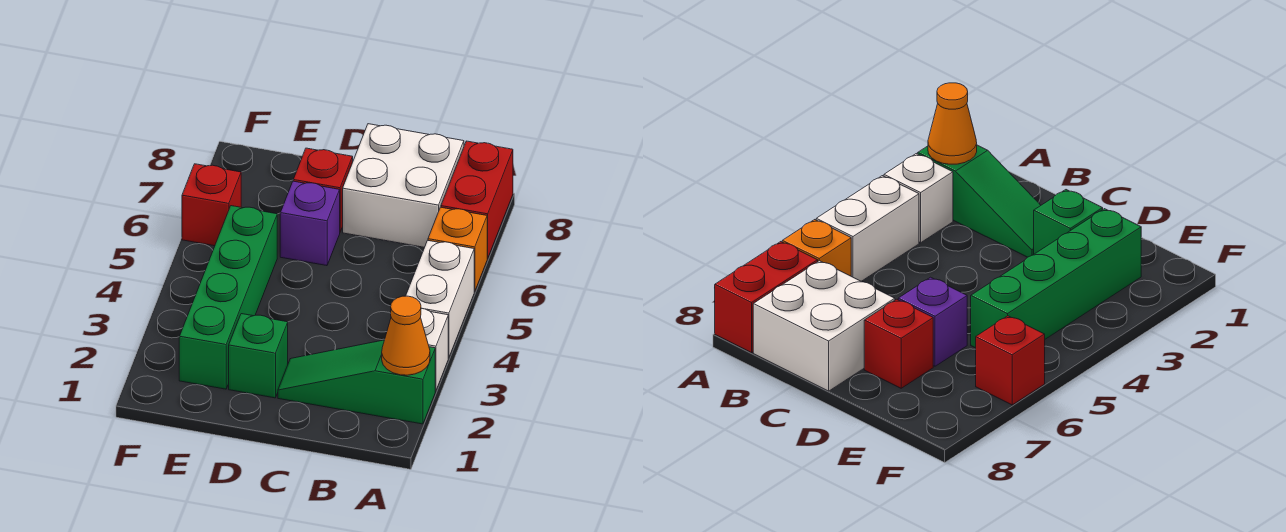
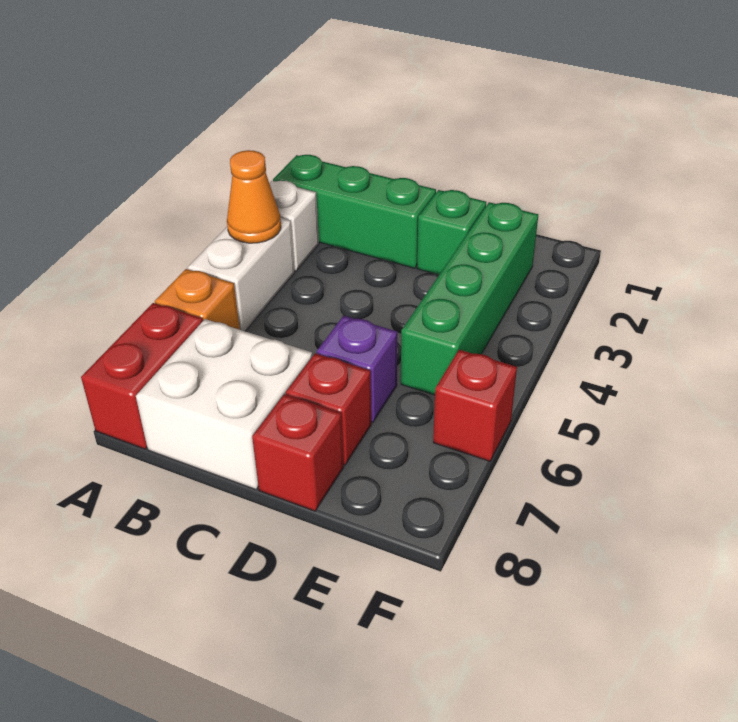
green 1x3 slope [278,340,435,424] -> green 1x3 brick [273,155,436,268]
orange 1x1 cone [382,296,430,375] -> orange 1x1 cone moved to [227,150,281,243]
none -> red 1x1 brick [252,394,344,511]

